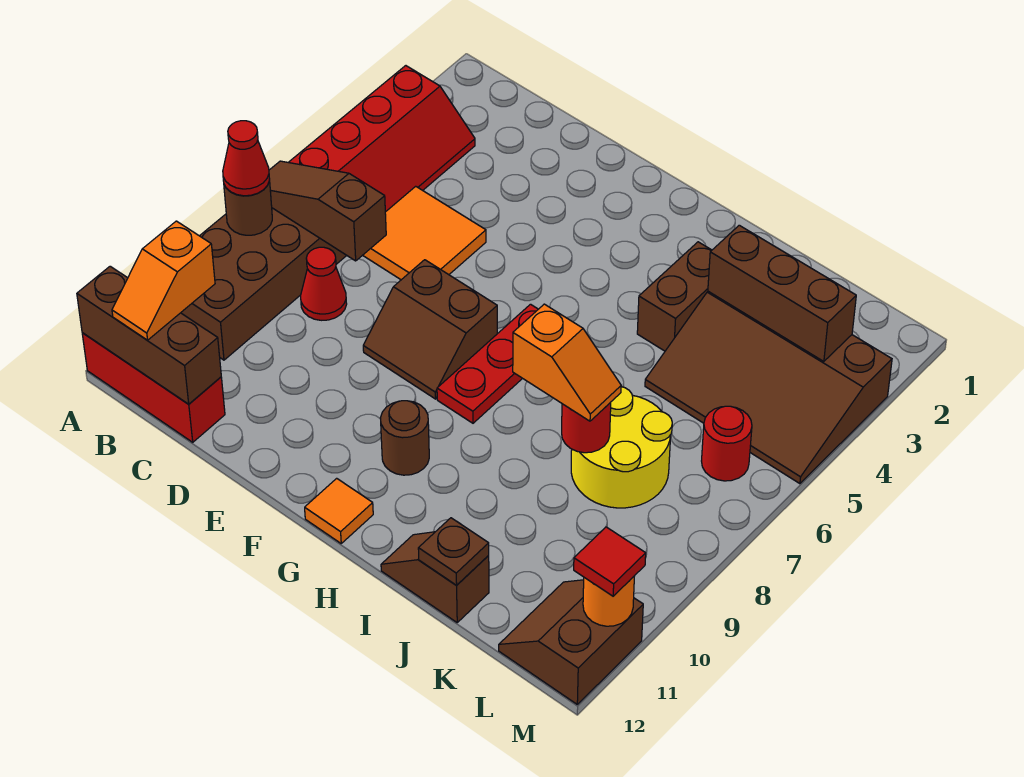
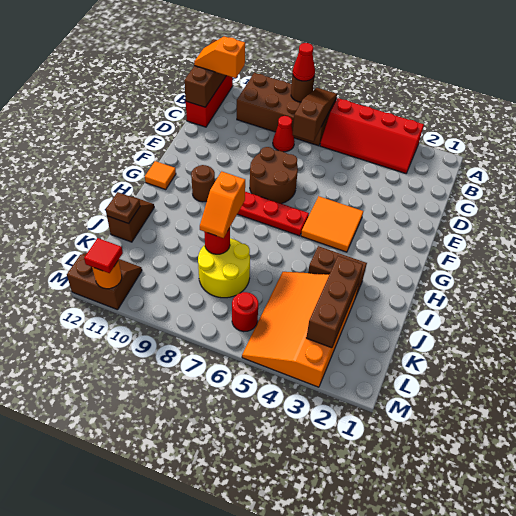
orange 2x2 tile [363,186,486,280] -> orange 2x2 tile moved to [301,196,363,252]
brown 2x2 slope [363,260,497,399] -> brown 2x2 round brick [250,147,298,204]
brown 3x4 slope [645,291,892,484] -> orange 3x4 slope [242,272,358,387]

